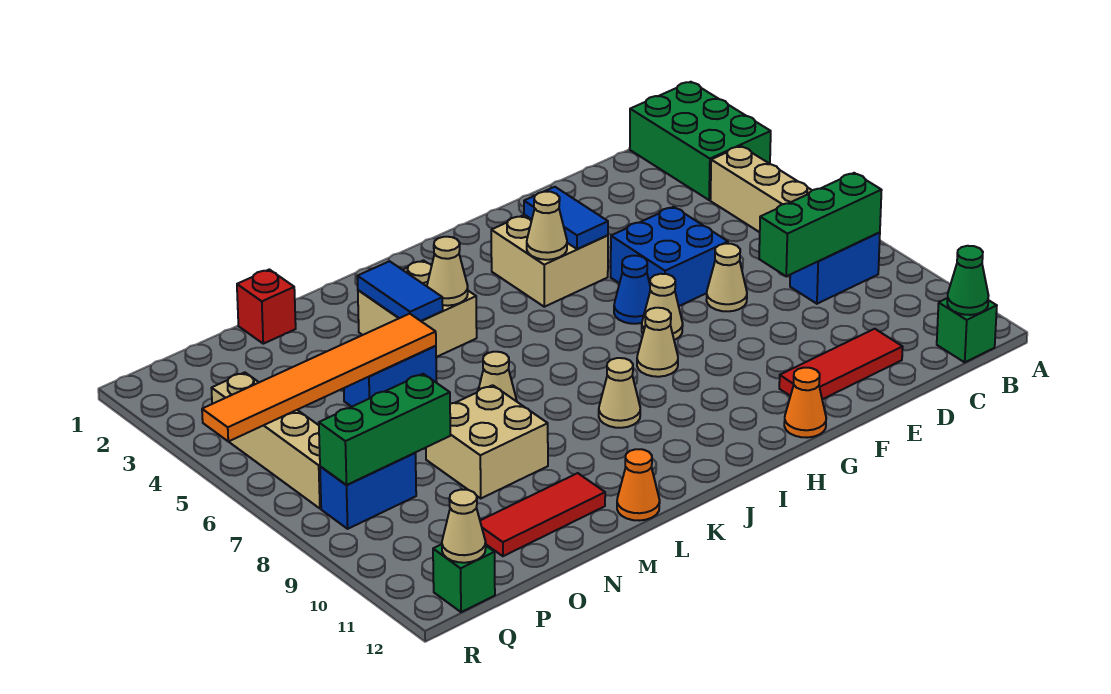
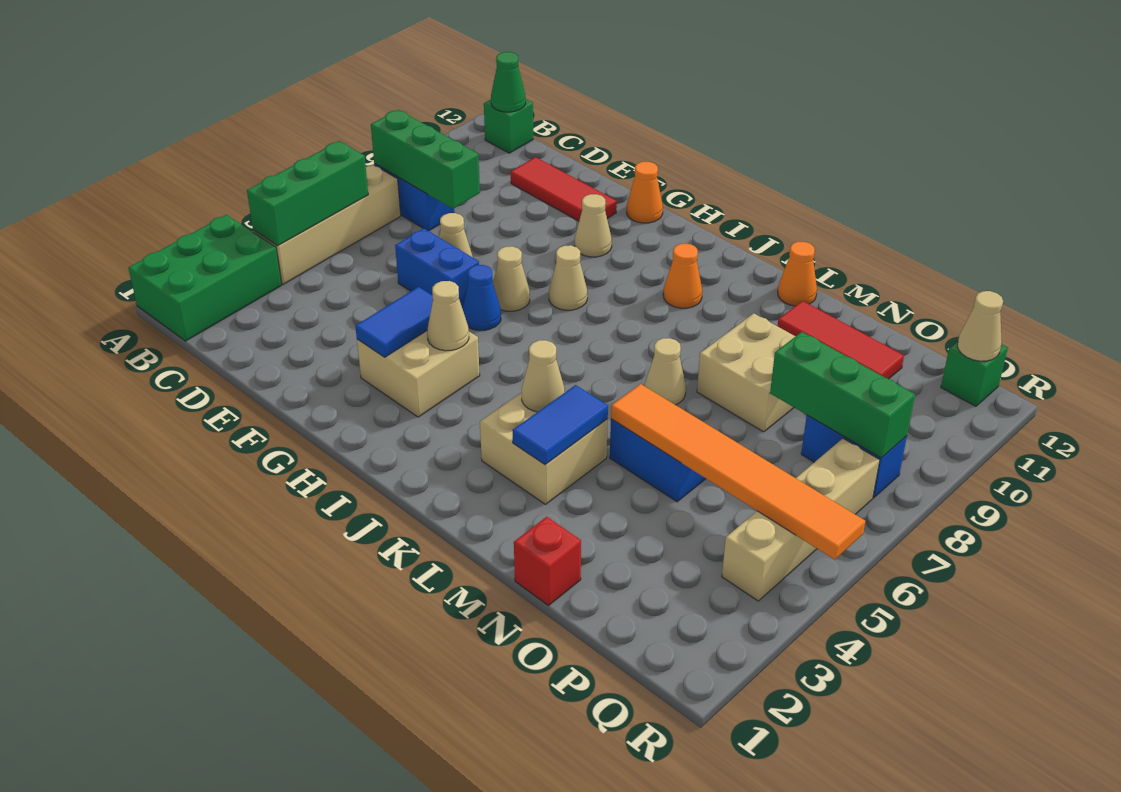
none -> green 1x3 brick [247,141,368,246]
blue 2x2 brick [611,207,728,306] -> blue 1x2 brick [395,228,479,308]
tan 1x1 cone [599,358,640,428] -> tan 1x1 cone moved to [575,194,612,257]
none -> orange 1x1 cone [663,244,702,308]

